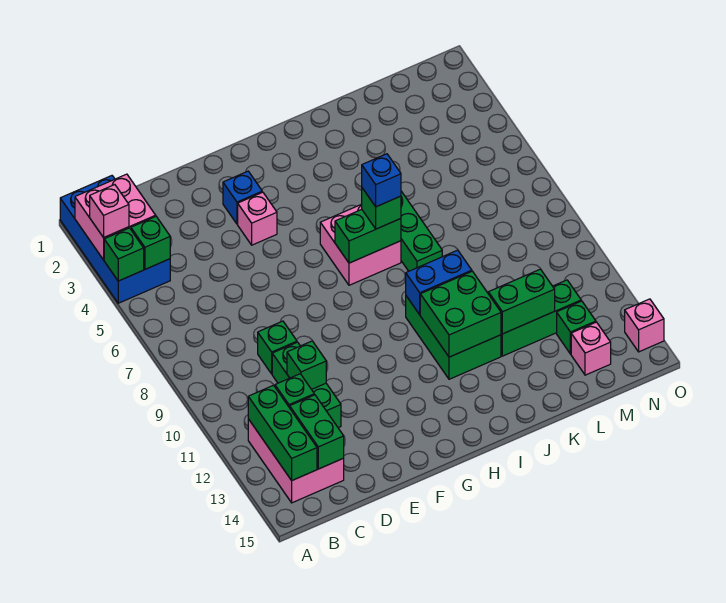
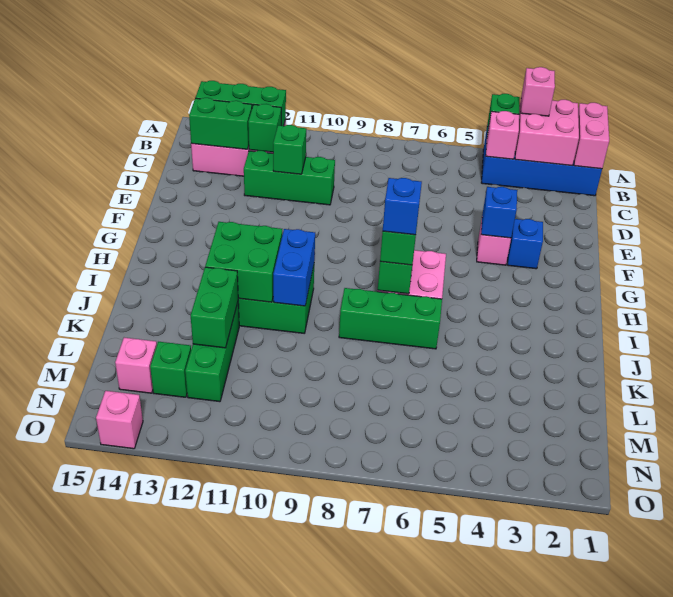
none -> pink 1x2 brick [574,103,609,169]
green 1x1 brick [131,217,170,269] -> pink 1x1 brick [486,111,519,159]
green 1x1 brick [258,321,297,374] -> none
none -> blue 1x1 brick [481,187,517,238]

